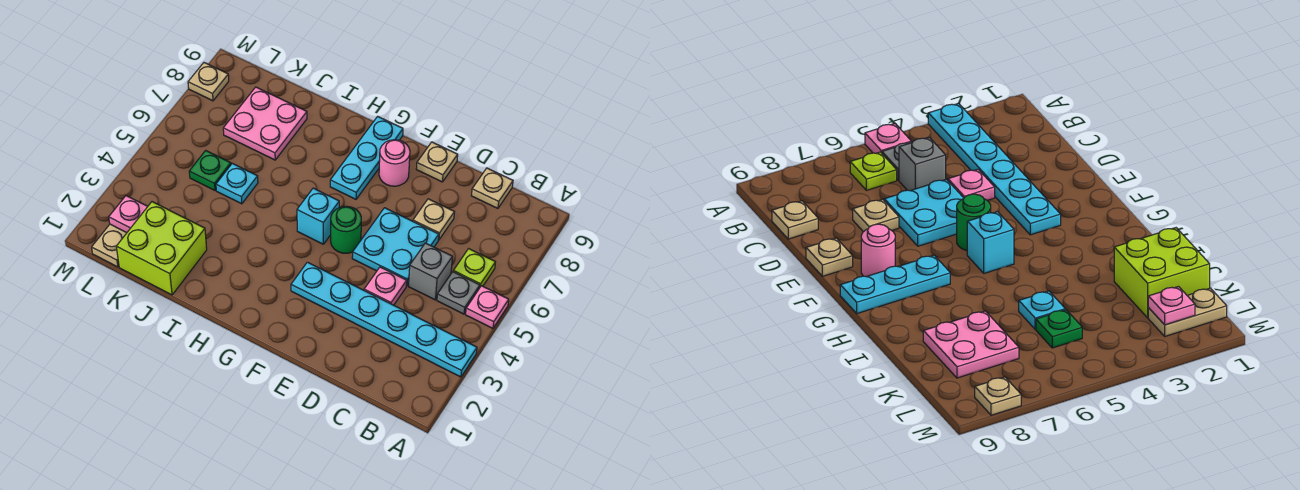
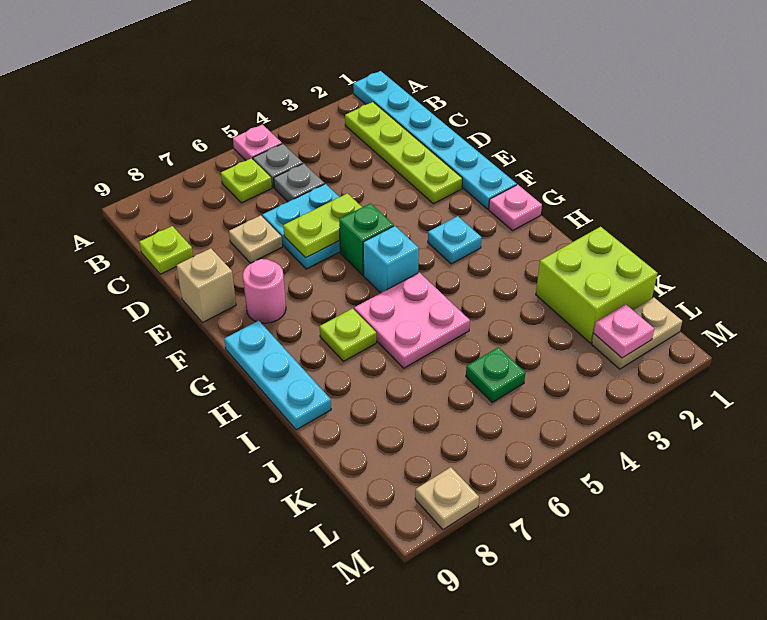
cyan 1x6 plate [291,262,477,377] -> cyan 1x6 plate moved to [353,71,517,209]
none -> lime 1x4 plate [345,102,462,204]
grey 1x1 brick [409,243,452,300] -> grey 1x1 plate [274,163,324,202]
tan 1x1 plate [471,168,513,208] -> lime 1x1 plate [139,226,193,274]
pink 1x1 plate [364,267,407,305] -> pink 1x1 plate moved to [489,185,542,231]
none -> lime 1x2 plate [283,193,362,258]
tan 1x1 plate [416,142,458,182] -> tan 1x1 brick [177,248,236,323]
green 1x1 round brick [331,206,361,253] -> green 1x1 brick [339,203,394,275]
cyan 1x3 plate [330,116,403,199] -> cyan 1x3 plate turned to [224,321,331,430]
none -> lime 1x1 plate [320,309,376,361]
cyan 1x1 plate [216,163,258,204] -> cyan 1x1 plate moved to [428,216,482,264]
pink 2x2 plate [223,87,307,160] -> pink 2x2 plate moved to [354,272,470,368]

